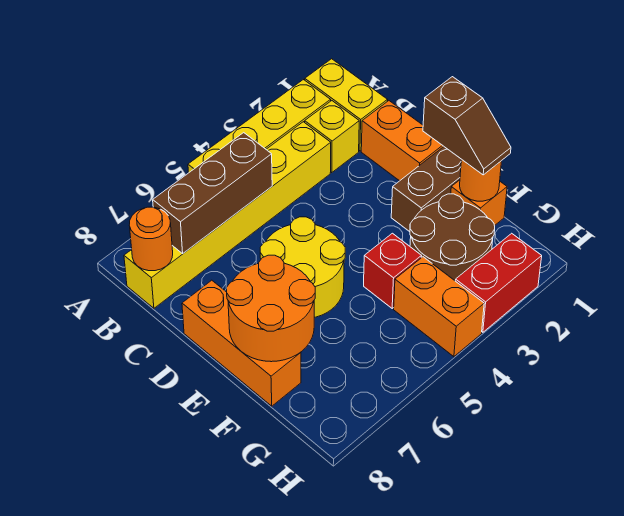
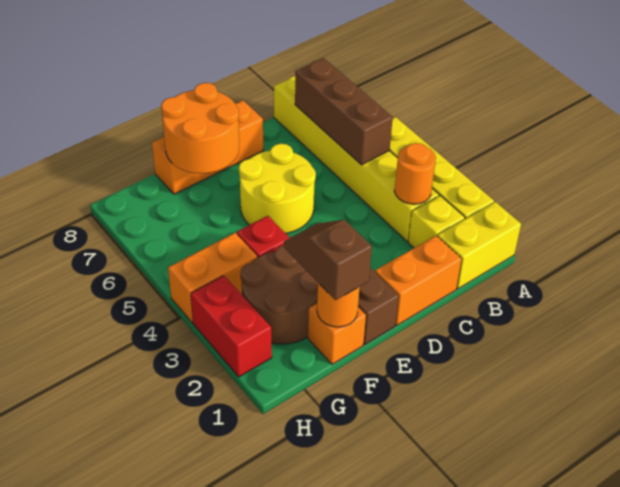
orange 1x1 round brick [129,207,173,271] -> orange 1x1 round brick moved to [394,143,436,204]
brown 1x2 slope [423,77,511,175] -> brown 1x2 slope turned to [284,220,372,300]

